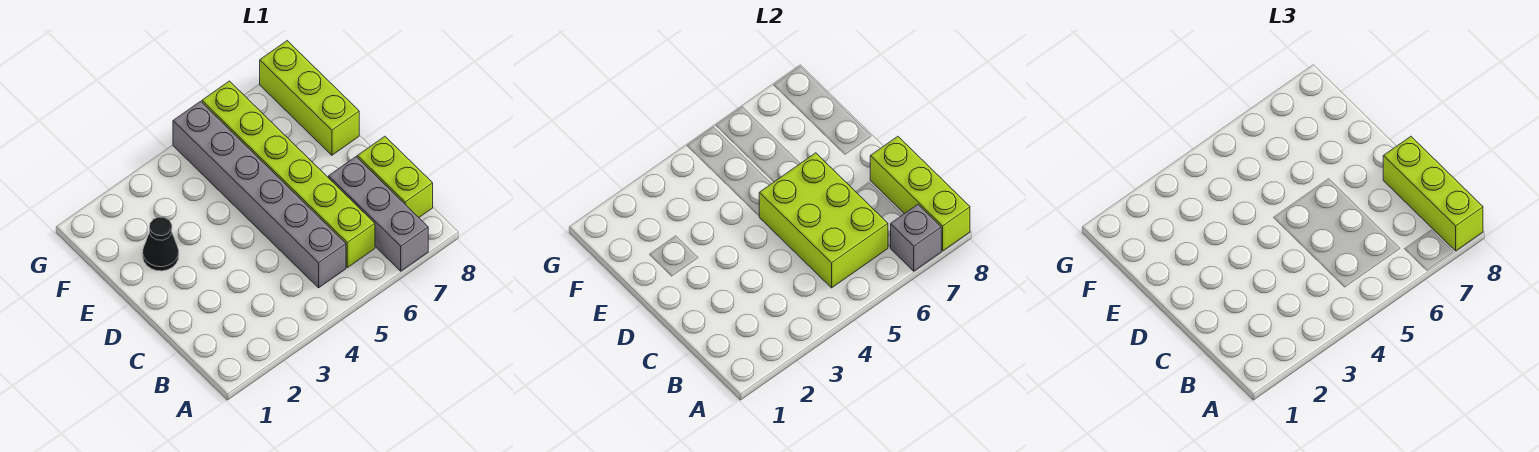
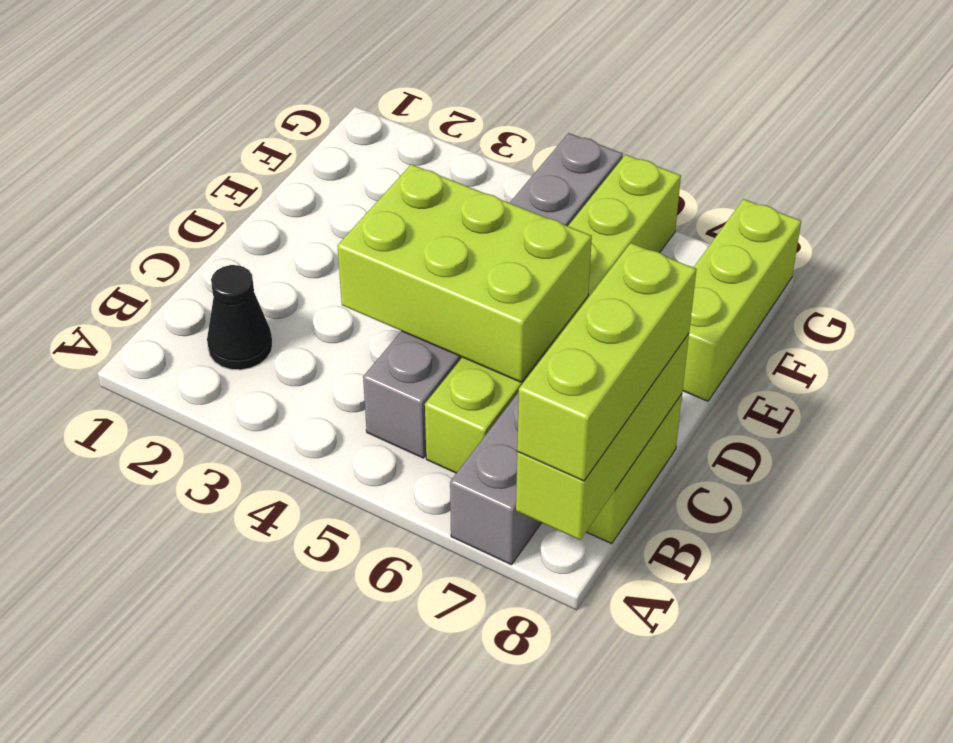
grey 1x1 brick [891,205,941,271] -> none
lime 2x3 brick [759,153,888,288] -> lime 2x3 brick turned to [337,164,592,382]
black 1x1 cone [143,217,179,271] -> black 1x1 cone moved to [207,265,272,370]

